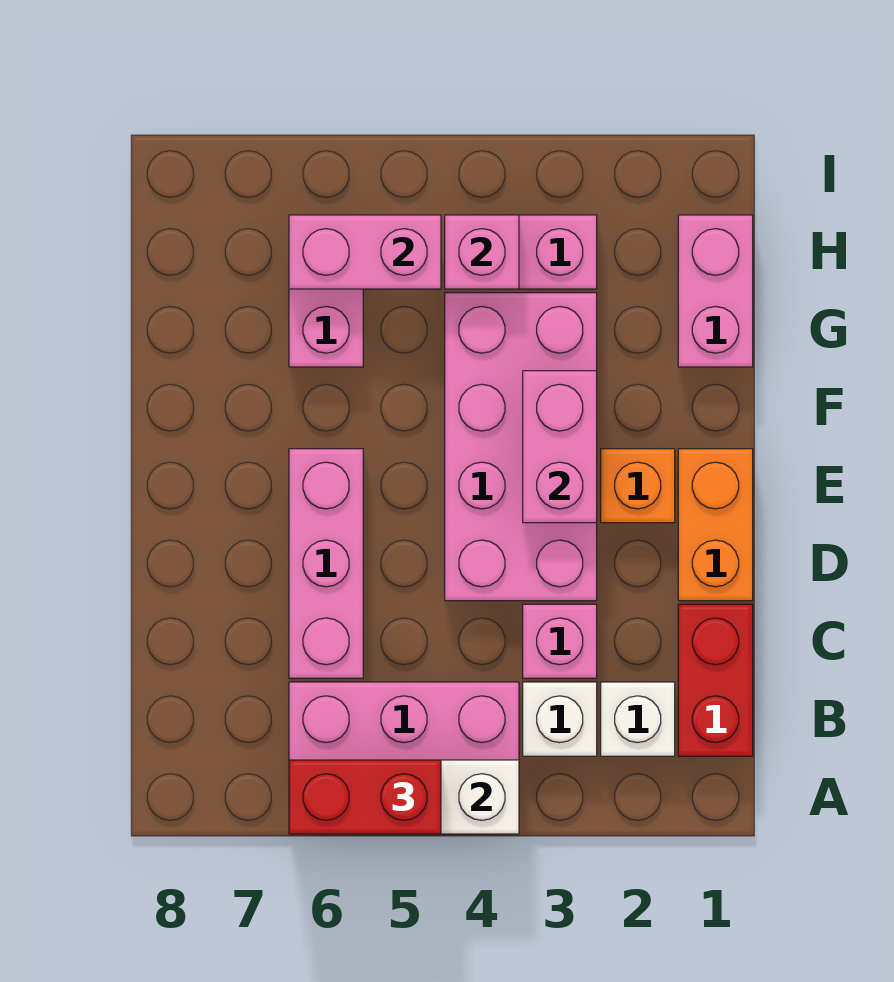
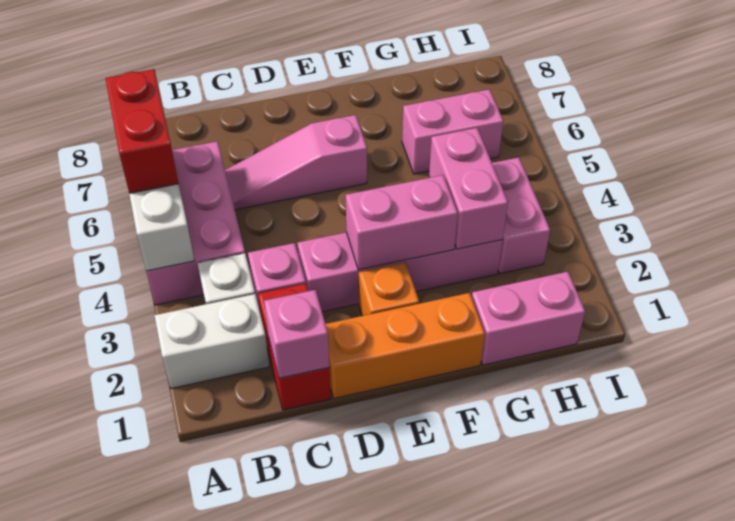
red 1x2 brick [678,604,753,756] -> red 1x2 brick turned to [258,283,331,410]
white 1x1 brick [601,682,675,756] -> white 1x2 brick [154,294,269,389]
pink 1x3 brick [289,449,363,678] -> pink 1x3 slope [225,115,367,210]
orange 1x2 brick [678,449,753,601] -> orange 1x3 brick [326,293,485,399]
pink 2x4 brick [445,293,597,601] -> pink 1x4 brick [297,232,502,312]
pink 1x1 brick [445,215,519,289] -> pink 1x1 brick moved to [264,290,330,378]
pink 1x2 brick [289,215,441,289] -> pink 1x2 brick moved to [429,128,508,249]

